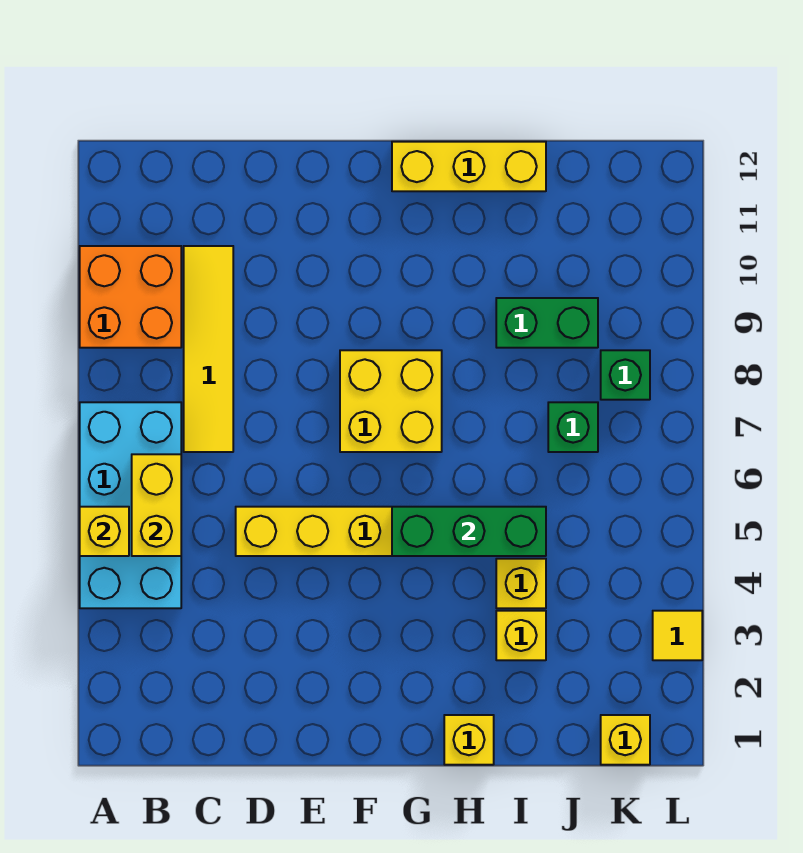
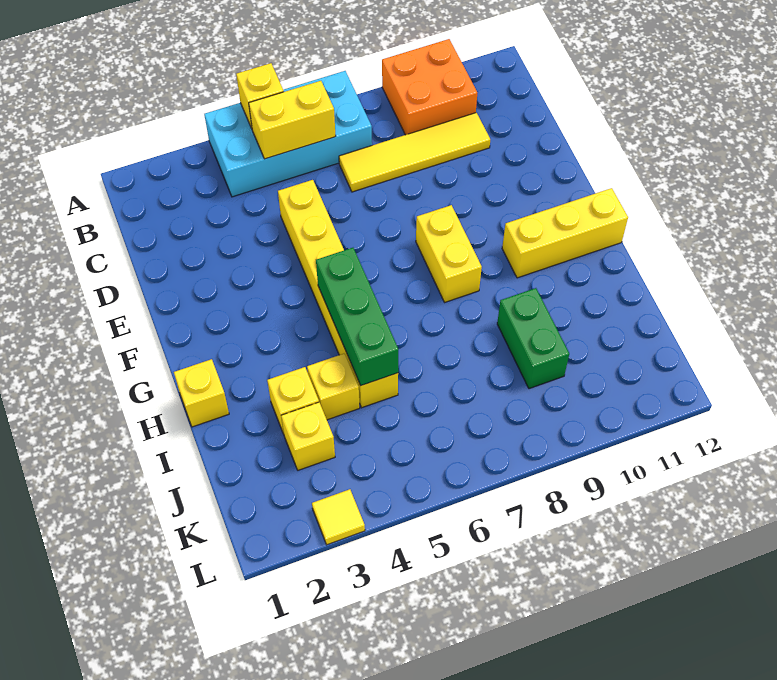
yellow 2x2 brick [340,350,442,452] -> yellow 1x2 brick [416,205,482,302]
yellow 1x3 brick [392,142,546,191] -> yellow 1x3 brick turned to [502,188,628,278]
green 1x1 brick [548,402,598,452] -> none
yellow 1x1 brick [601,715,650,765] -> yellow 1x1 brick moved to [281,402,335,470]
green 1x1 brick [601,350,650,400] -> none

